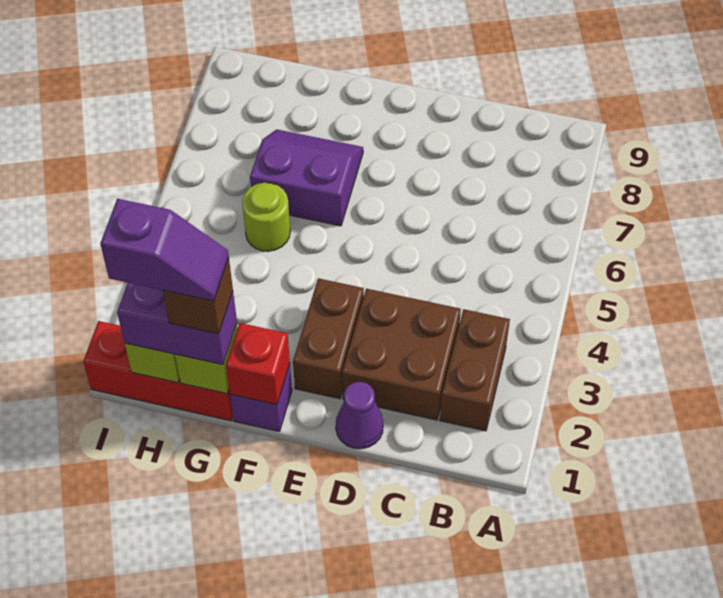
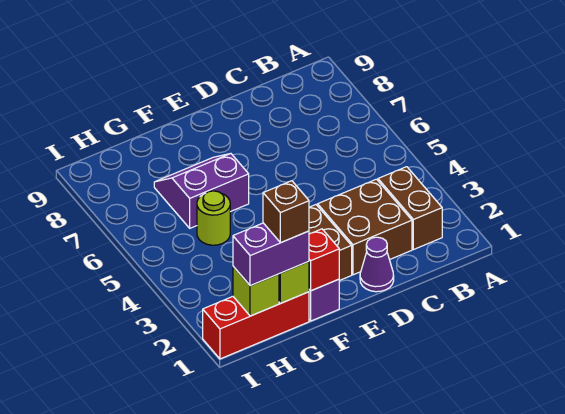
purple 1x2 slope [100,199,229,301] -> none

